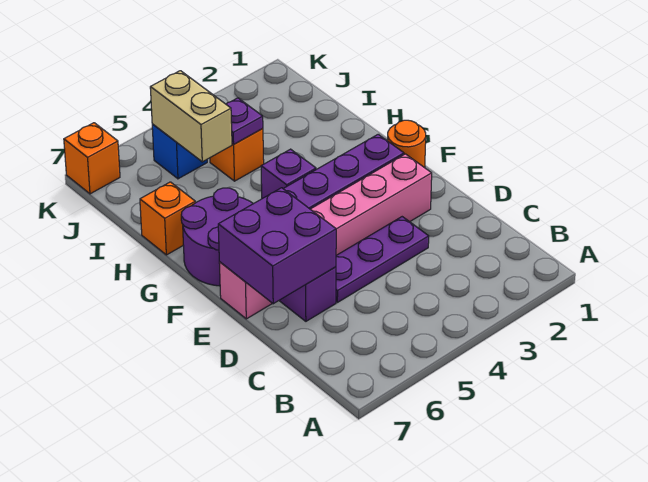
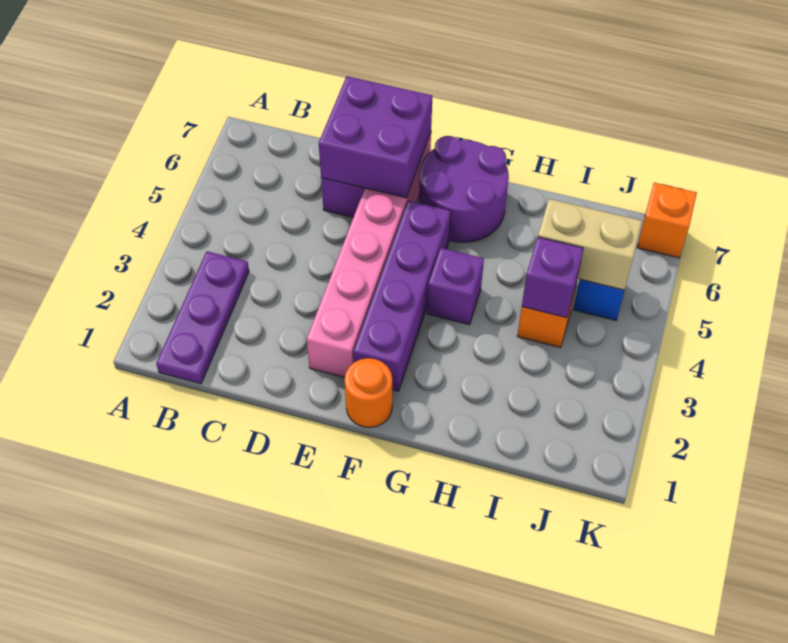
purple 1x3 plate [336,217,429,302] -> purple 1x3 plate moved to [156,251,249,384]
orange 1x1 brick [140,182,195,255] -> none
purple 1x1 plate [226,98,263,145] -> purple 1x1 brick [522,237,584,318]

